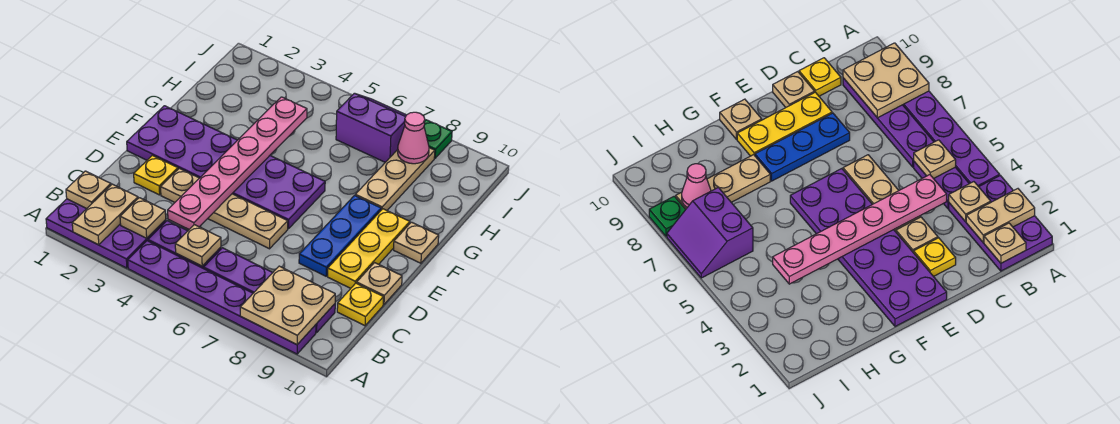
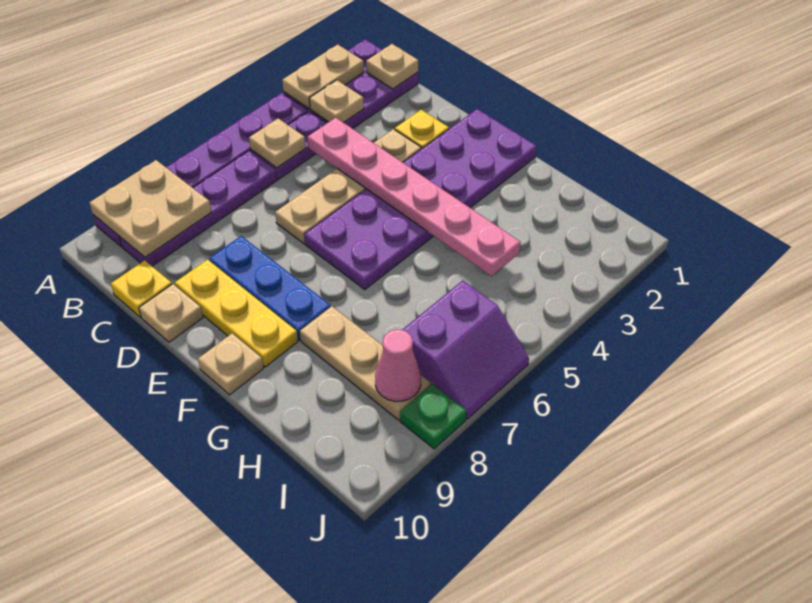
tan 1x2 plate [72,184,138,245] -> tan 1x2 plate turned to [282,44,364,109]

